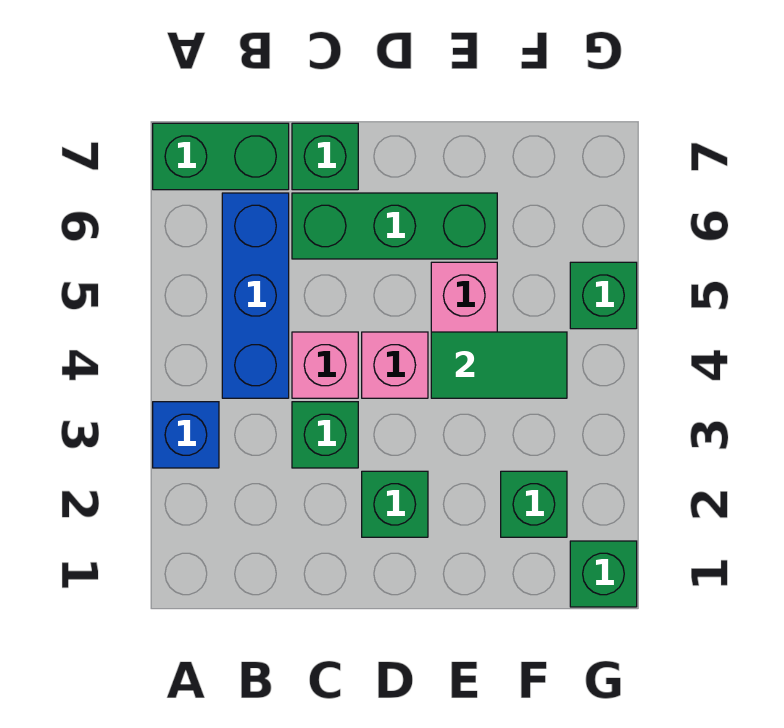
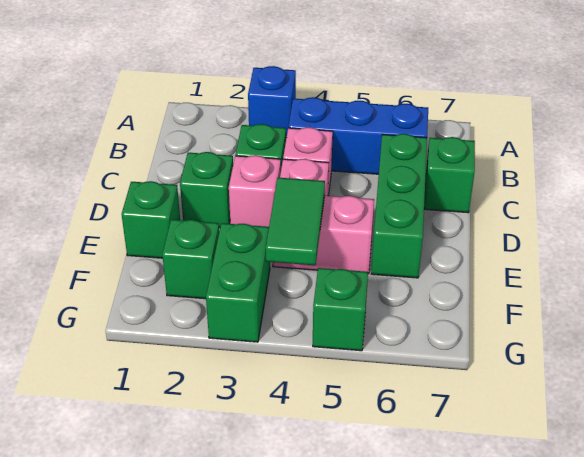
green 1x2 brick [153,123,289,190] -> green 1x2 brick moved to [206,223,270,342]
none -> pink 1x1 brick [229,155,281,227]
green 1x1 brick [570,541,637,607] -> green 1x1 brick moved to [122,181,180,258]

